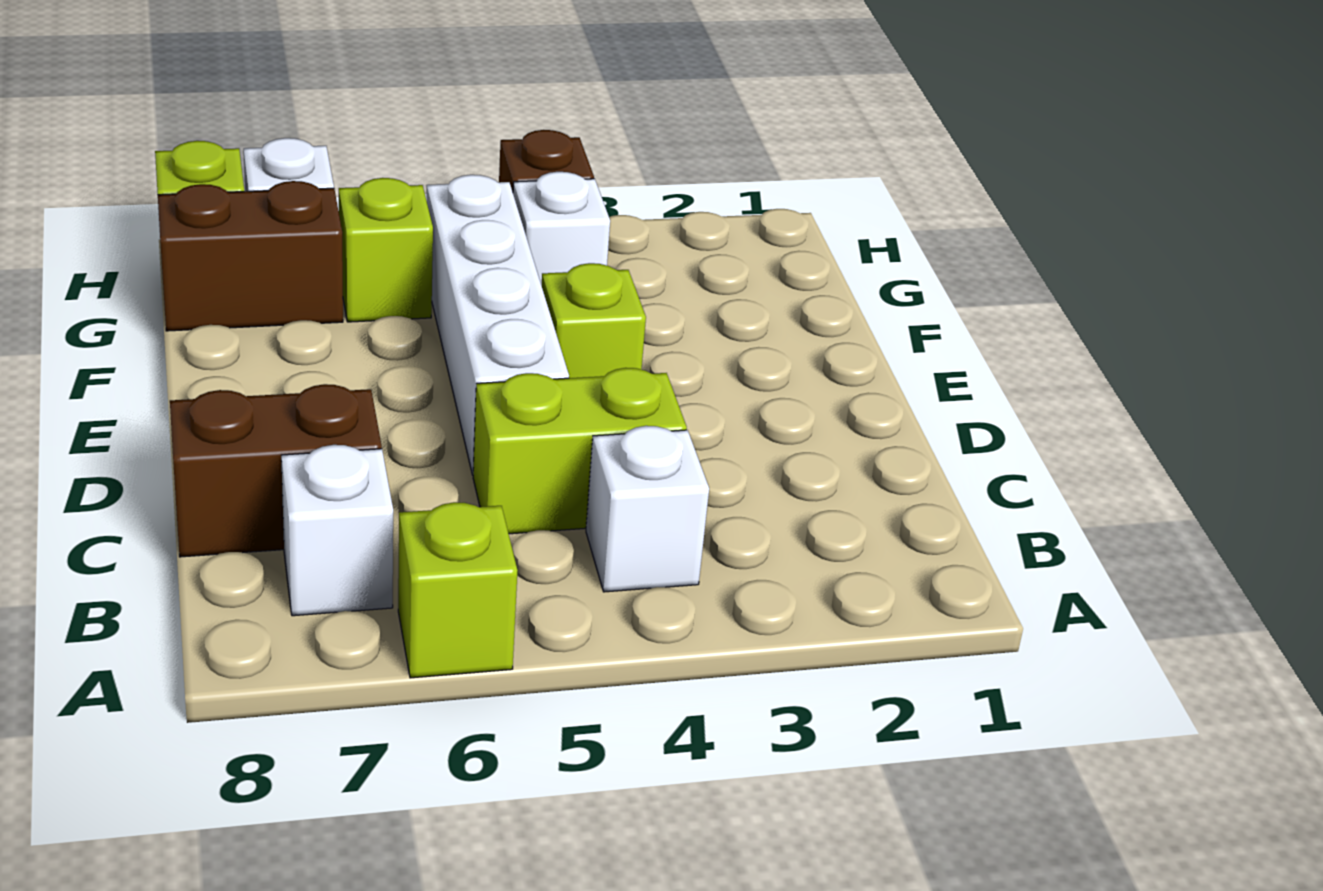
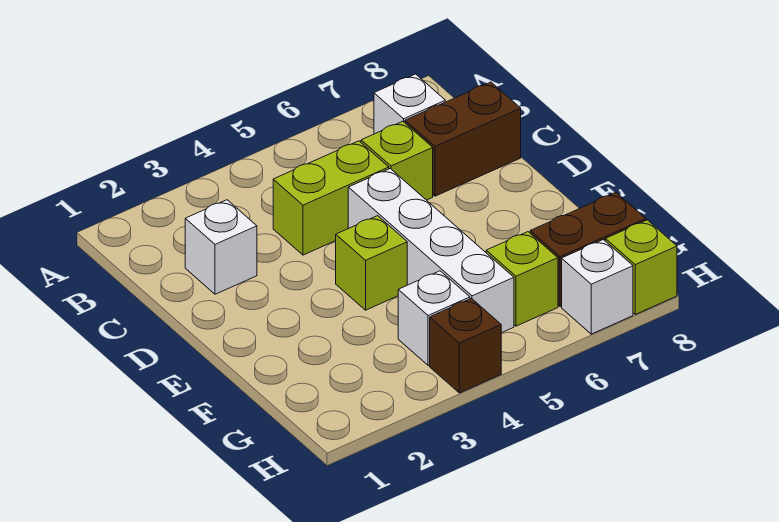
lime 1x1 brick [398,502,518,678] -> lime 1x1 brick moved to [361,121,433,200]
white 1x1 brick [586,426,709,592] -> white 1x1 brick moved to [185,200,257,294]

